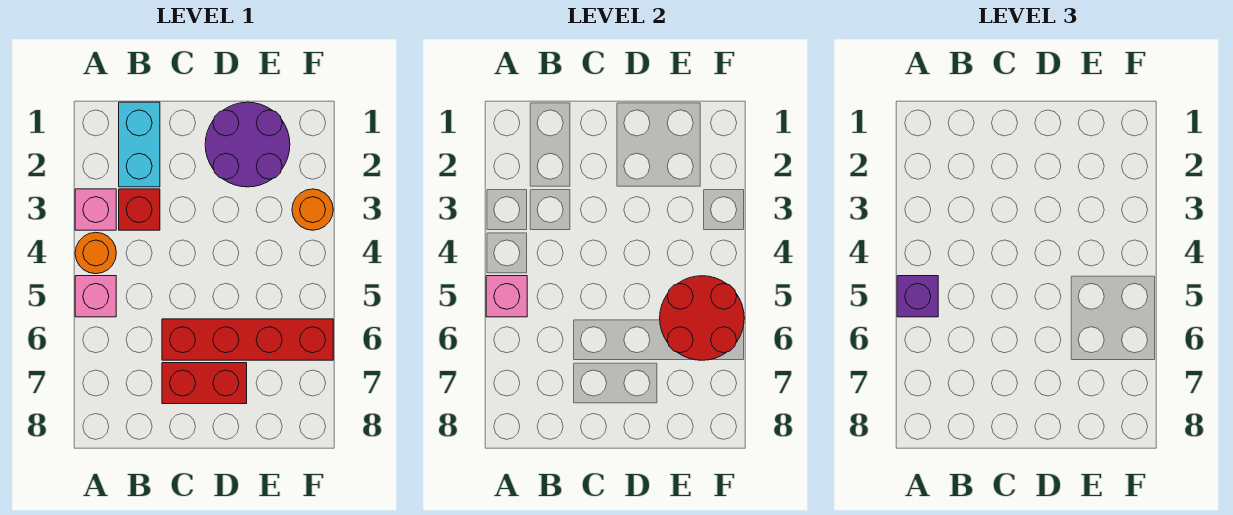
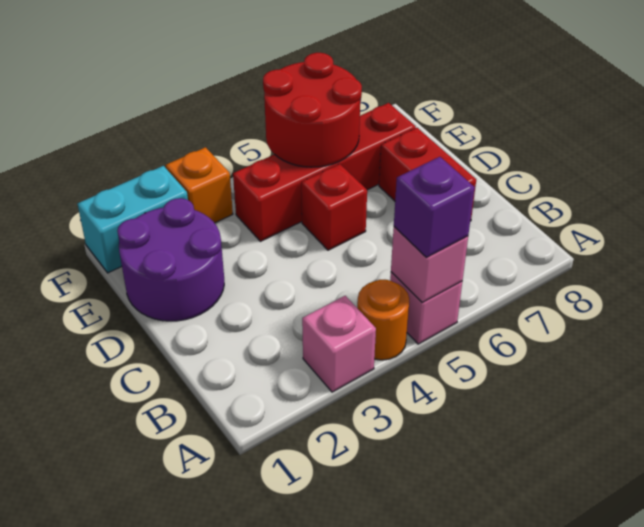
cyan 1x2 brick [119,102,160,187] -> cyan 1x2 brick moved to [77,166,188,273]
red 1x1 brick [119,189,160,230] -> red 1x1 brick moved to [301,164,367,250]
red 1x4 brick [162,319,333,360] -> red 1x4 brick turned to [233,103,416,241]
orange 1x1 round brick [292,189,333,230] -> orange 1x1 brick [166,147,233,223]

